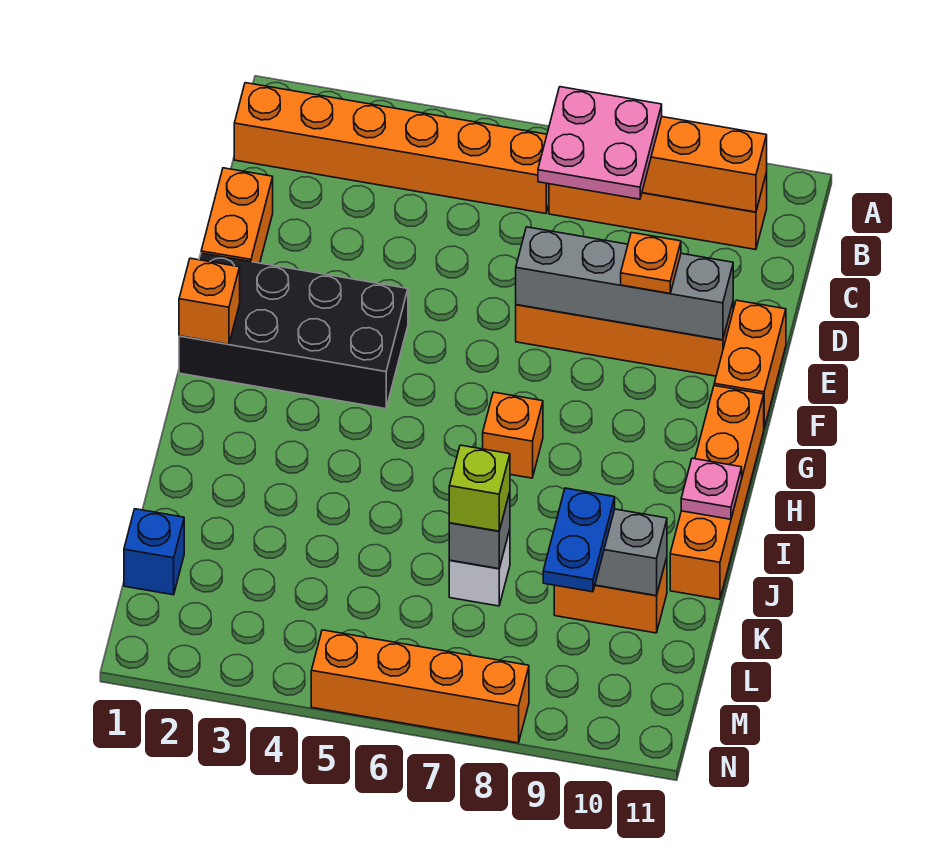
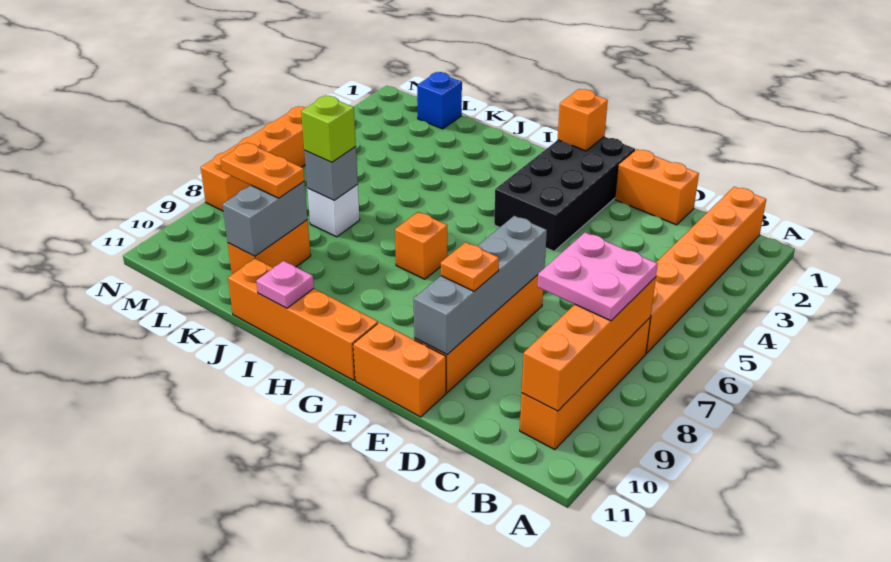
blue 1x2 plate [543,488,615,592] -> orange 1x2 plate [221,143,304,198]

